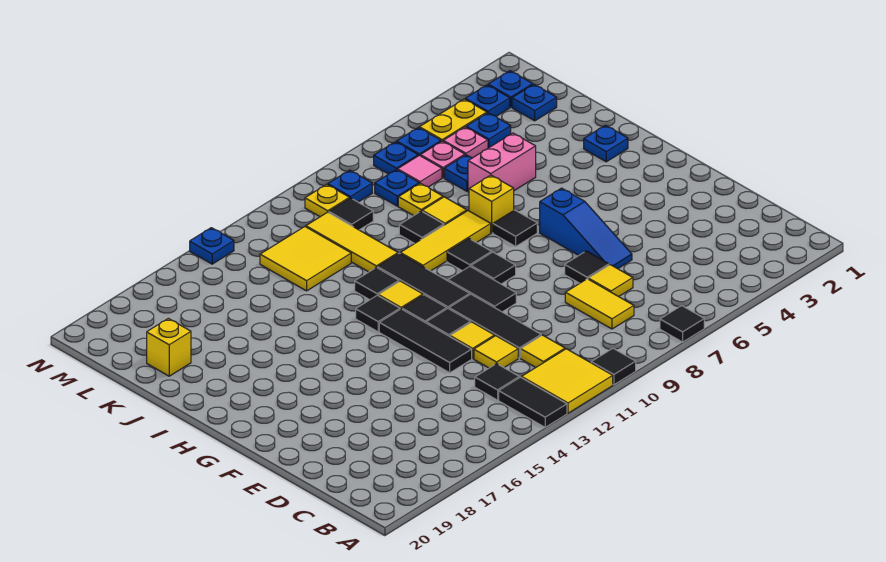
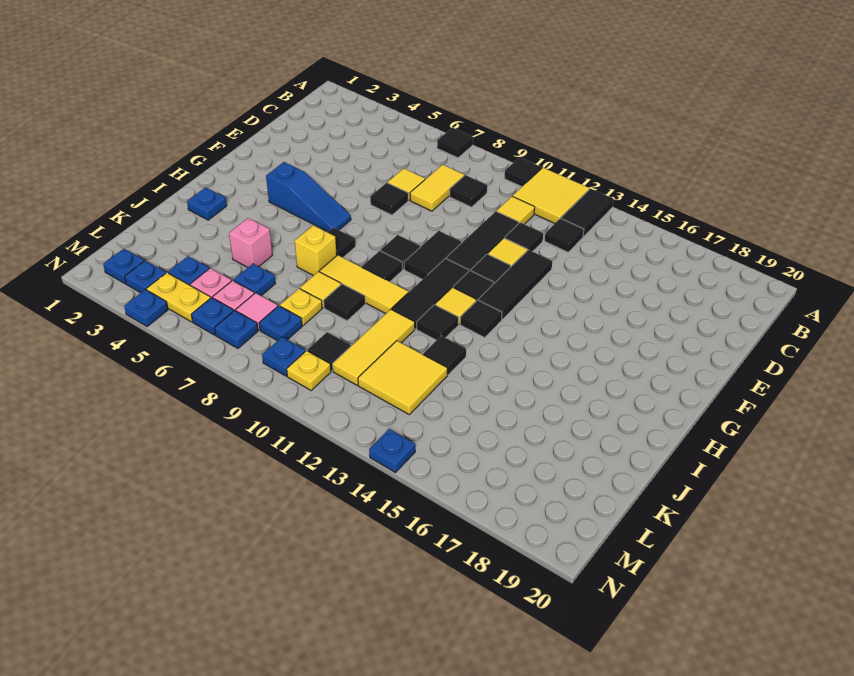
none -> black 1x1 tile [450,175,487,207]
yellow 1x1 tile [474,336,518,368] -> black 1x1 tile [505,223,543,252]
blue 1x3 slope [540,188,632,269] -> blue 1x3 slope turned to [266,162,351,232]
pink 1x2 brick [468,133,536,192] -> pink 1x1 brick [229,218,272,267]
none -> black 1x1 tile [423,336,466,375]
yellow 1x1 brick [147,318,191,376] -> none
blue 1x1 plate [512,84,557,121] -> blue 1x1 plate moved to [124,289,168,327]

